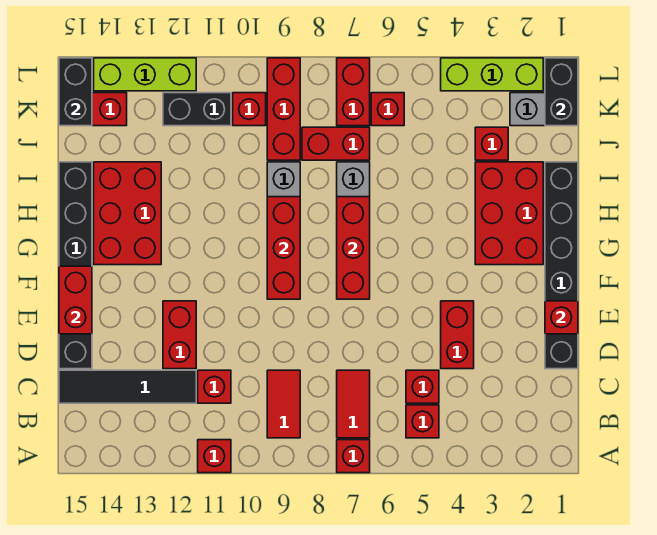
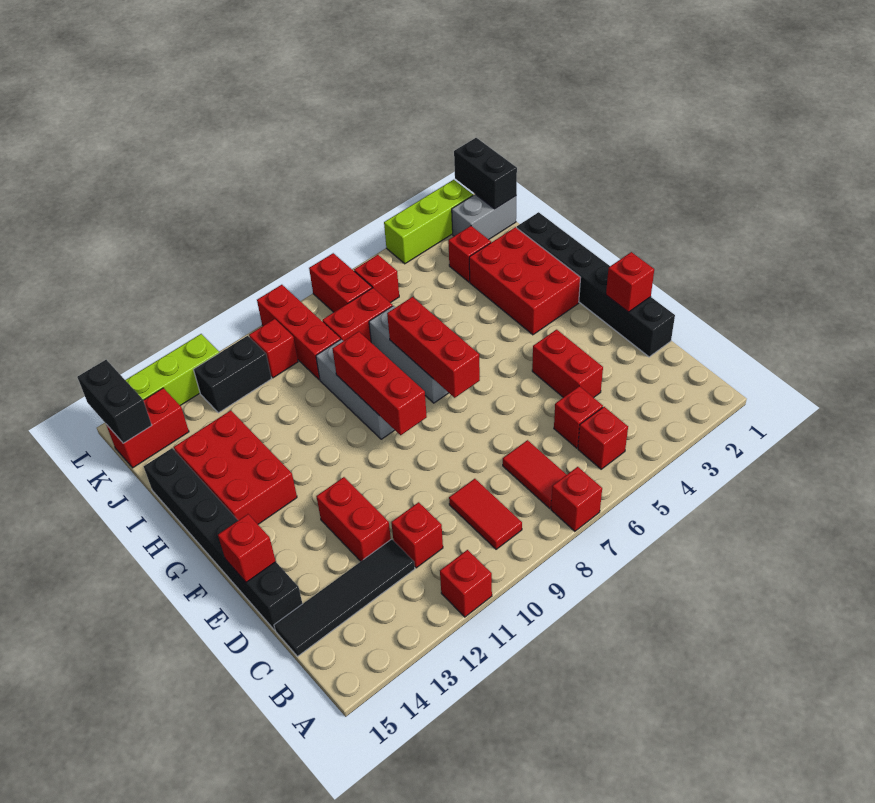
red 1x2 brick [59,266,92,334] -> red 1x1 brick [218,514,276,582]

